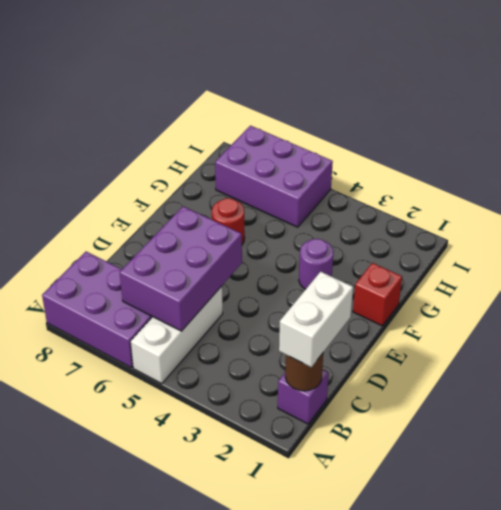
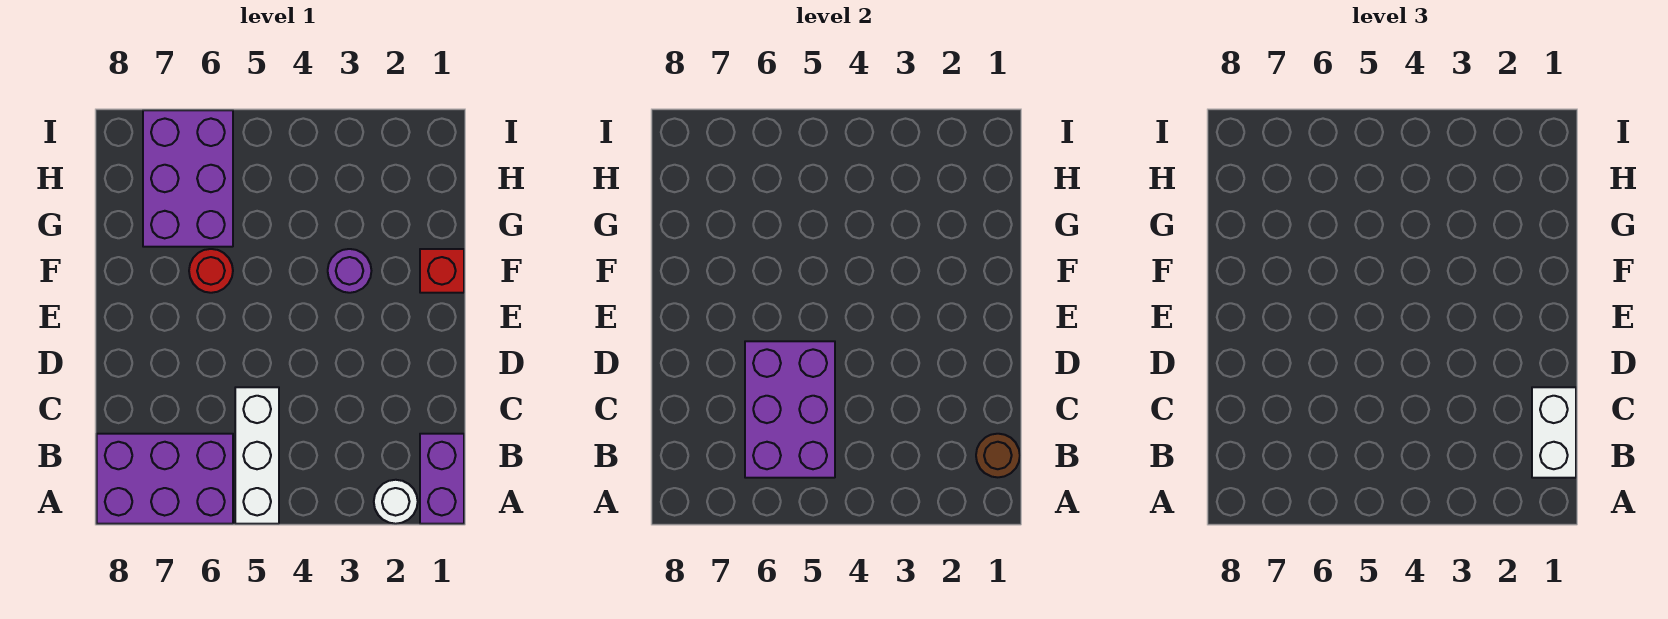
none -> white 1x1 round brick [374,480,418,524]
purple 1x1 brick [278,369,329,424] -> purple 1x2 brick [420,434,464,524]
purple 2x3 brick [215,126,333,227] -> purple 2x3 brick turned to [143,110,233,247]

